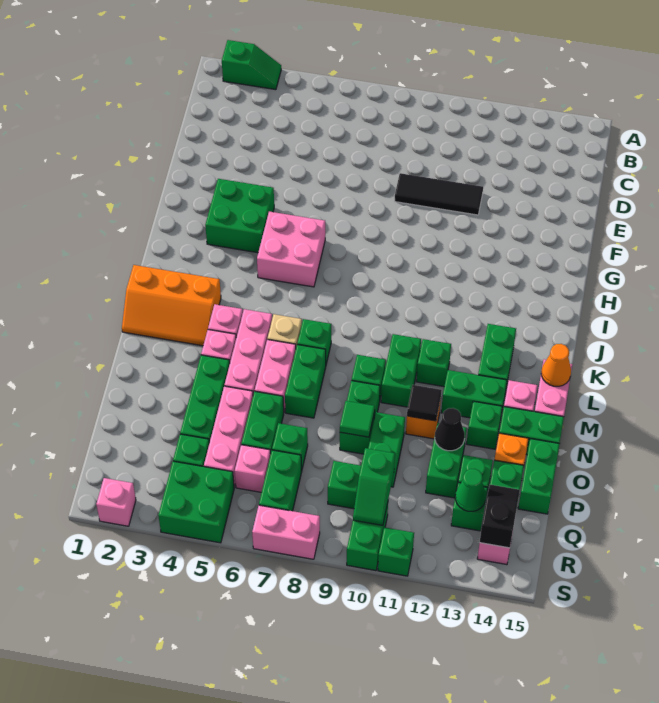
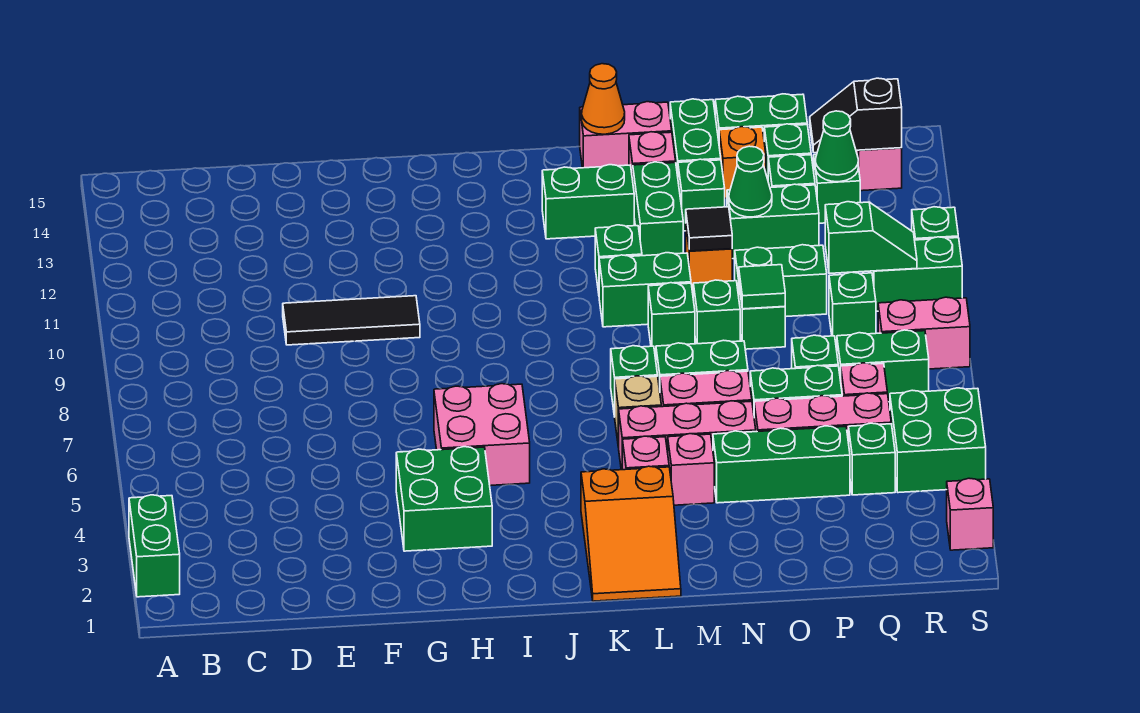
green 1x2 slope [222,40,281,90] -> green 1x2 brick [129,495,180,597]
black 1x3 tile [395,173,483,215] -> black 1x3 tile turned to [283,296,420,345]
orange 2x3 slope [122,265,221,346] -> orange 2x3 slope turned to [581,466,681,601]
black 1x1 cone [435,408,465,451] -> green 1x1 cone [729,146,772,217]
pink 1x2 brick [252,505,320,559] -> pink 1x2 brick turned to [878,297,970,369]

